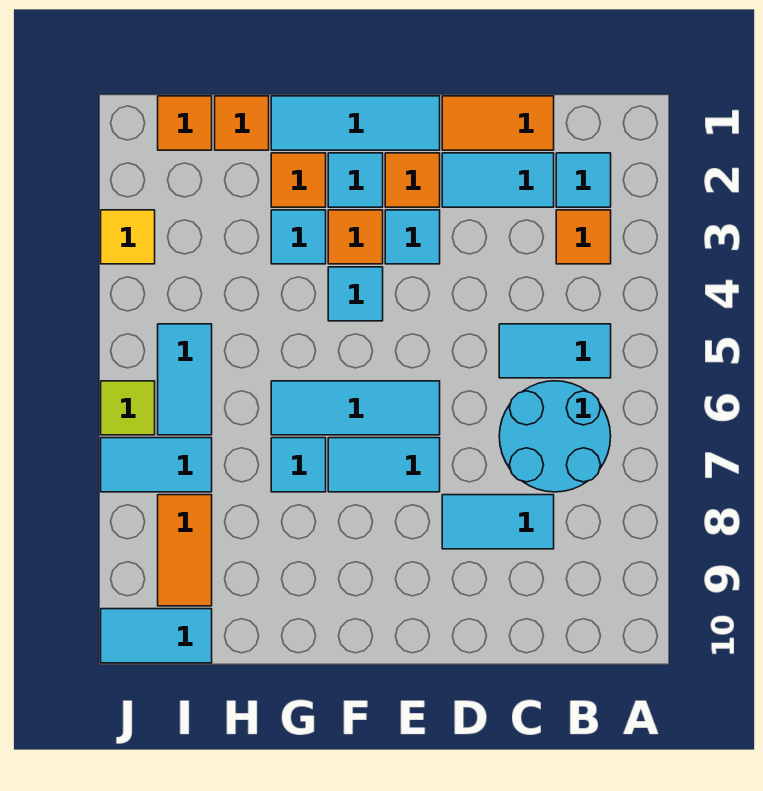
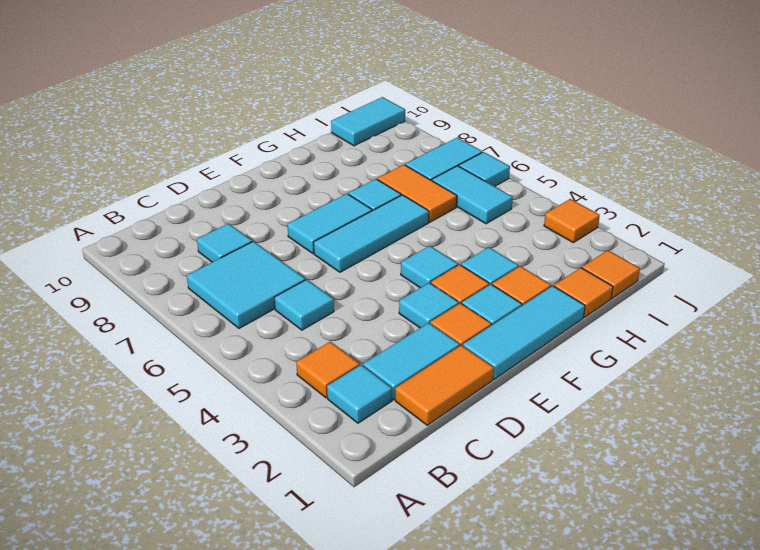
cyan 1x2 tile [499,324,611,378] -> cyan 1x1 tile [274,279,334,330]
cyan 2x2 round brick [499,381,611,492] -> cyan 2x2 tile [187,241,305,328]
cyan 1x2 tile [442,495,554,549] -> cyan 1x1 tile [197,224,252,262]
orange 1x2 tile [158,495,212,606] -> orange 1x2 tile moved to [377,165,457,222]
yellow 1x1 tile [101,210,155,264] -> orange 1x1 tile [544,199,600,243]
lime 1x1 tile [101,381,155,435] -> cyan 1x1 tile [459,152,510,186]

